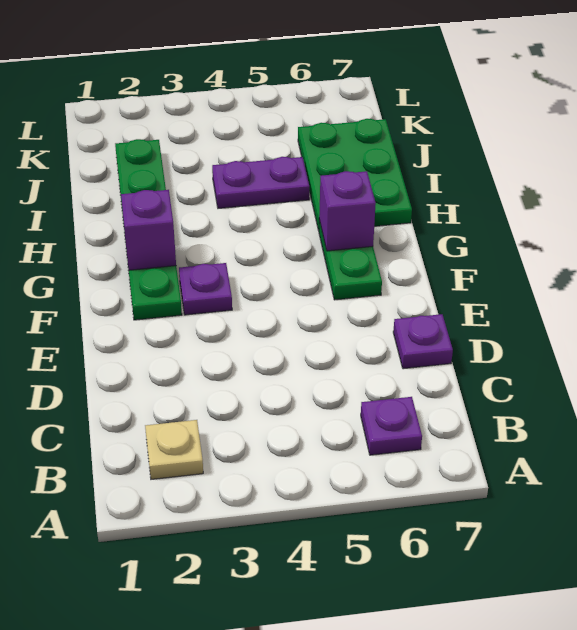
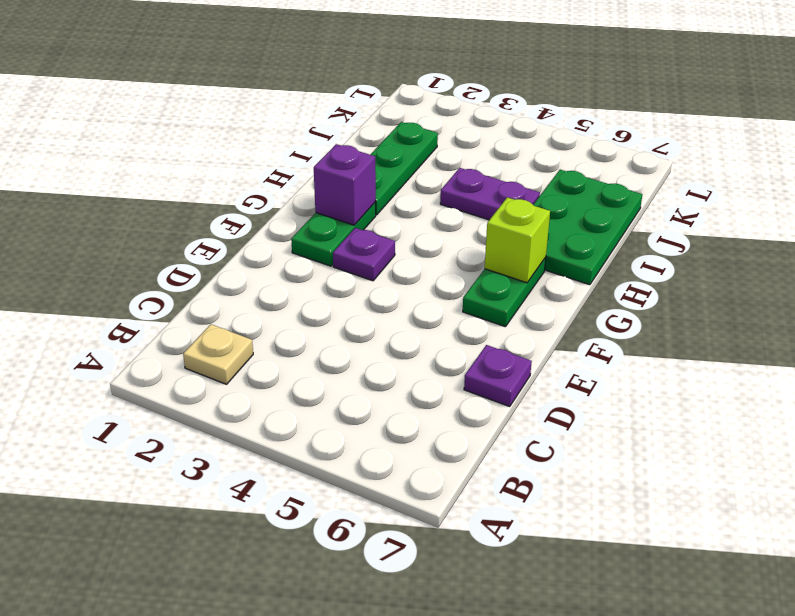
purple 1x1 plate [361,397,422,455] -> none
purple 1x1 brick [319,171,376,251] -> lime 1x1 brick [485,197,550,283]

